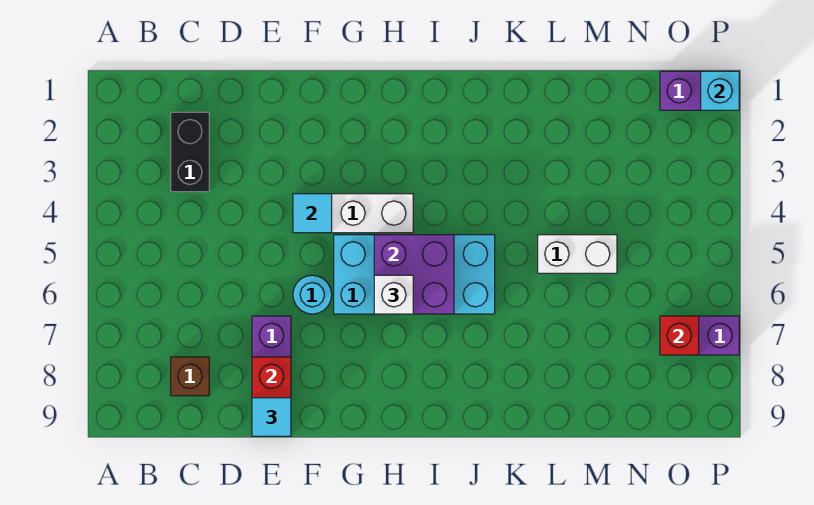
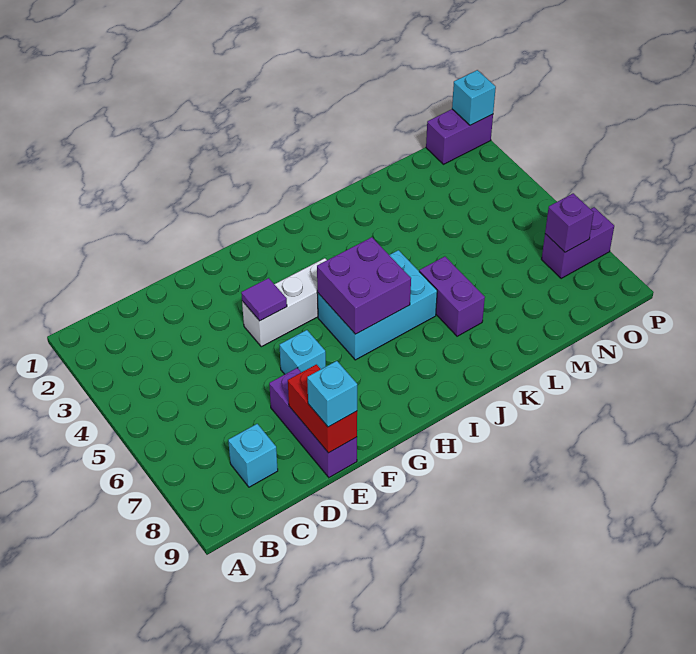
black 1x2 brick [171,112,209,192] -> none
brown 1x1 brick [171,357,209,396] -> cyan 1x1 brick [228,424,278,487]
cyan 1x1 tile [252,398,291,436] -> cyan 1x1 brick [307,361,357,427]
cyan 1x1 tile [293,194,332,233] -> purple 1x1 tile [241,278,287,321]
cyan 1x1 round brick [293,275,332,314] -> cyan 1x1 brick [280,330,326,374]
cyan 2x4 brick [334,235,495,314] -> cyan 2x3 brick [317,250,437,360]
white 1x1 brick [374,275,413,314] -> none
none -> purple 1x2 brick [419,256,485,336]
white 1x2 brick [538,235,617,273] -> none
red 1x1 brick [660,316,699,355] -> purple 1x1 brick [545,193,594,252]

